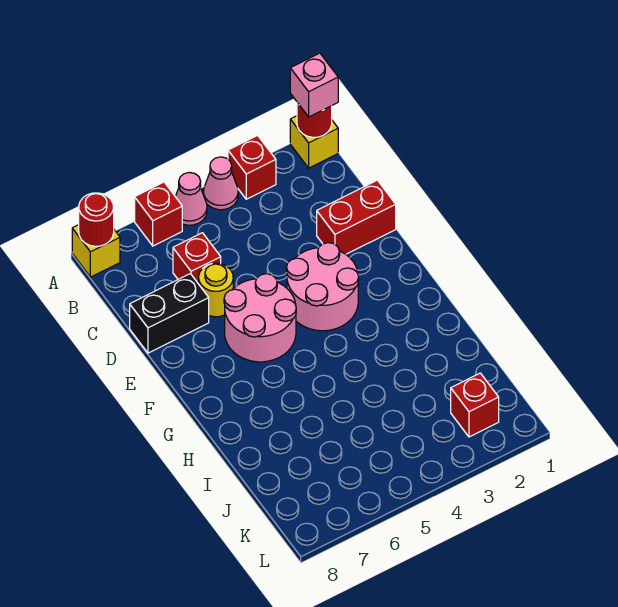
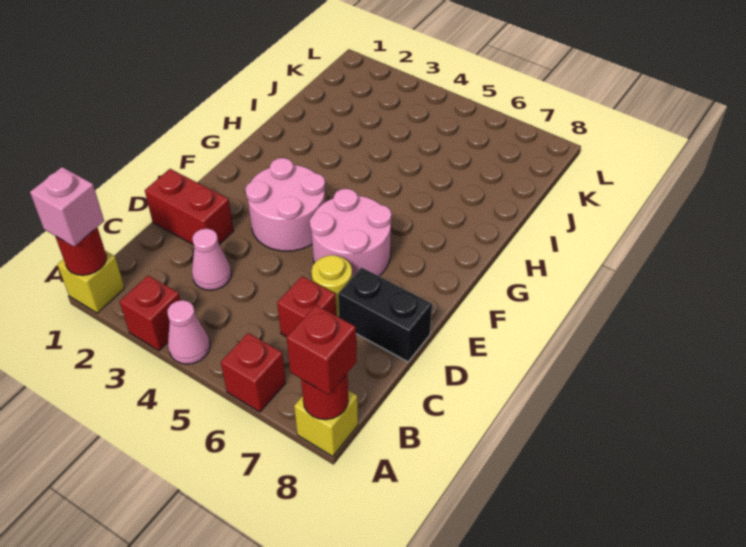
pink 1x1 cone [175,172,207,225] -> pink 1x1 cone moved to [192,229,231,290]
red 1x1 brick [451,373,499,437] -> red 1x1 brick moved to [286,305,357,395]

